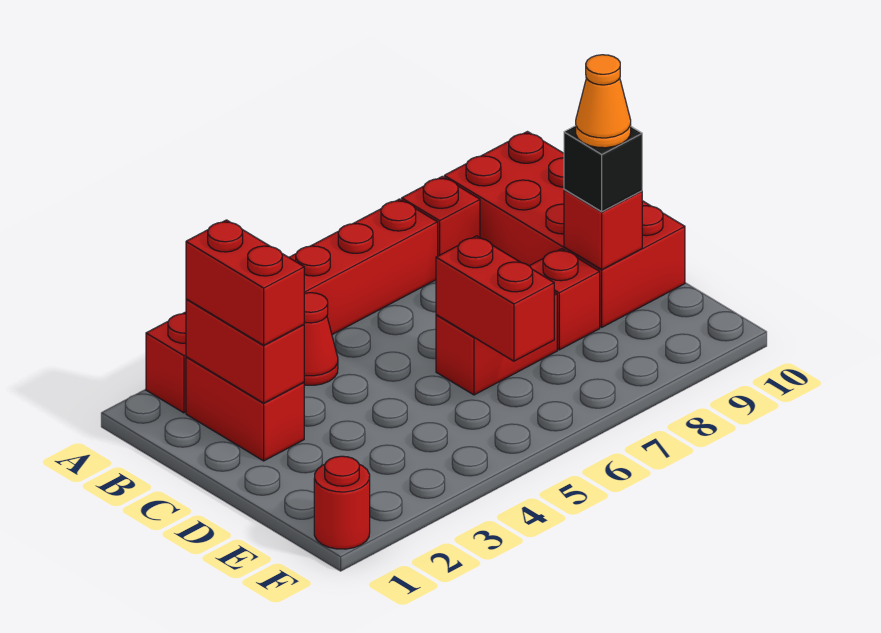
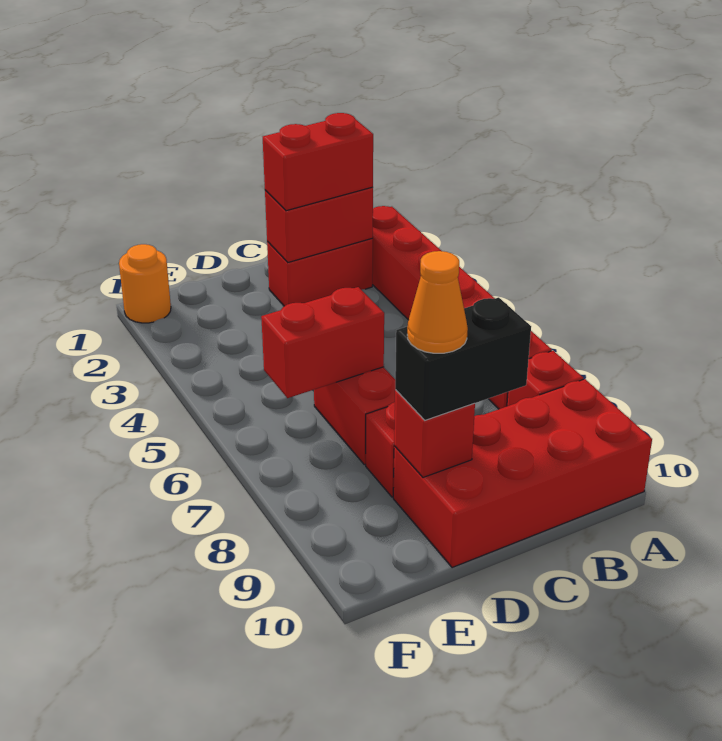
red 1x1 cone [304,293,338,385] -> none
black 1x1 brick [564,126,642,212] -> black 1x2 brick [395,297,531,420]
red 1x1 round brick [314,456,370,549] -> orange 1x1 round brick [119,244,171,323]

